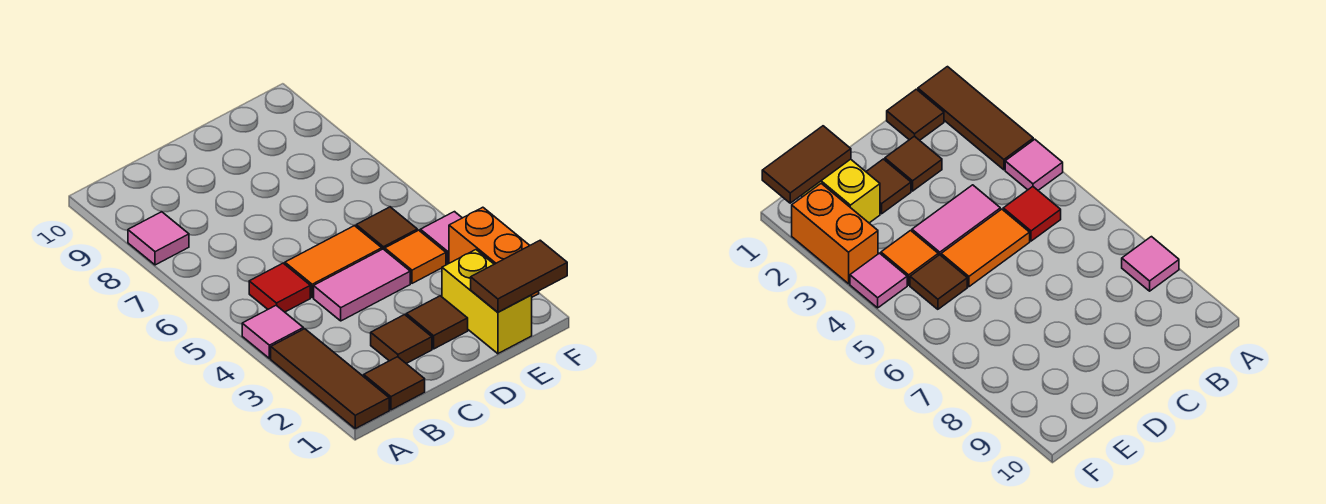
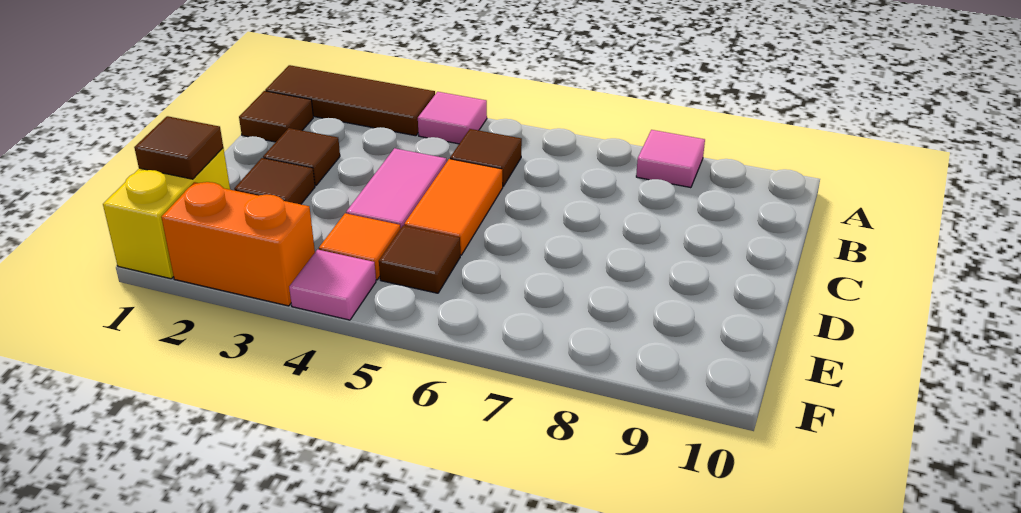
red 1x1 tile [249,263,310,312] -> brown 1x1 tile [450,129,522,186]
yellow 1x2 brick [442,250,532,354] -> yellow 1x2 brick turned to [103,148,230,279]
brown 1x2 tile [471,240,567,312] -> brown 1x1 tile [134,116,223,179]

